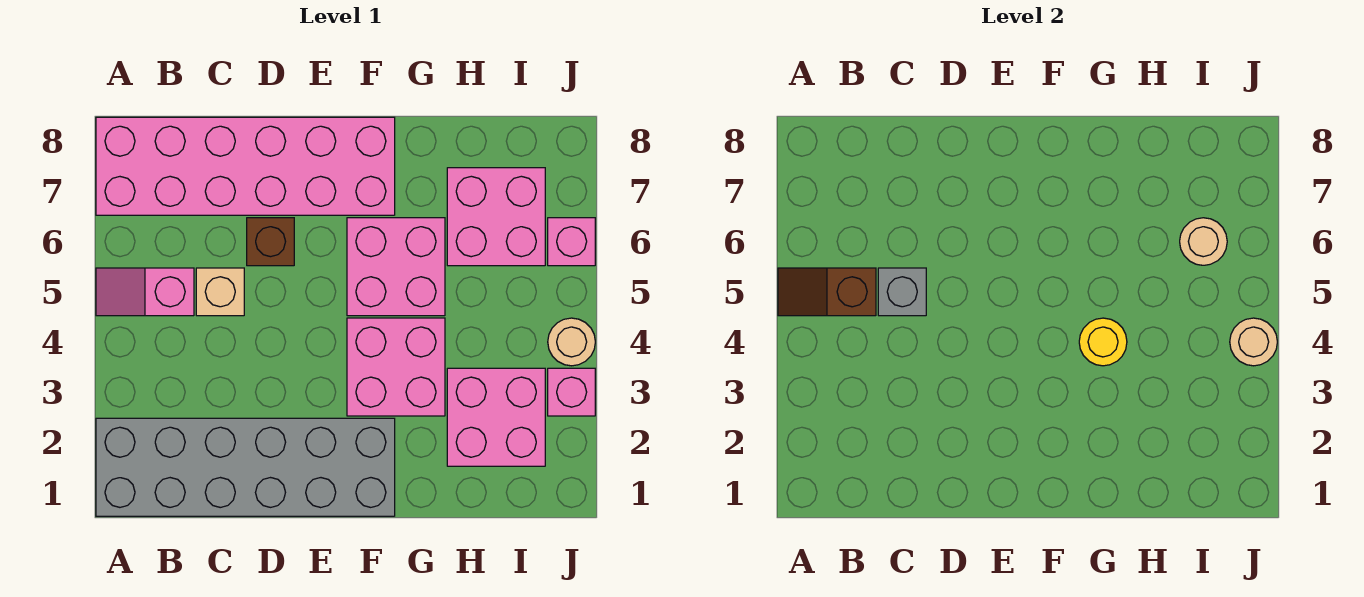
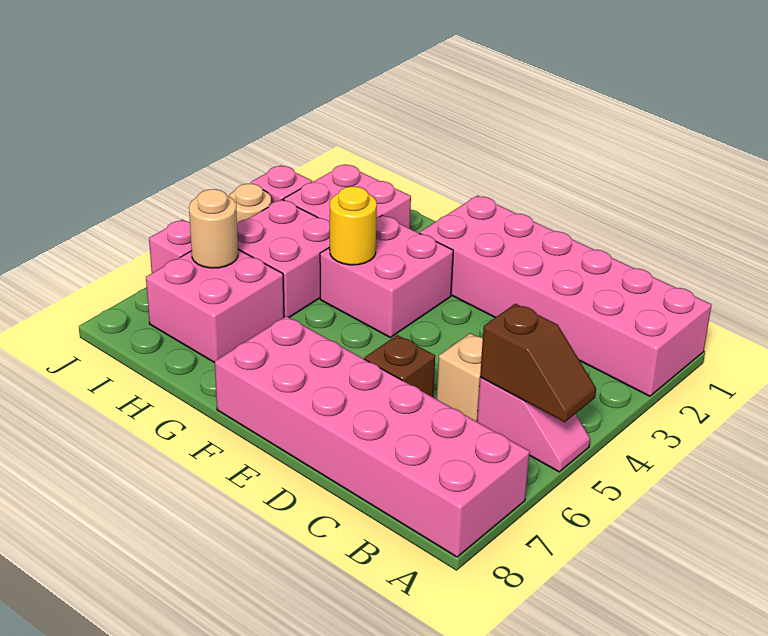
grey 2x6 brick [96,418,395,516] -> pink 2x6 brick [420,196,711,396]
grey 1x1 brick [878,268,926,316] -> none
pink 2x2 brick [347,218,445,316] -> pink 2x2 brick moved to [237,200,330,317]
tan 1x1 round brick [1230,318,1277,366] -> none

